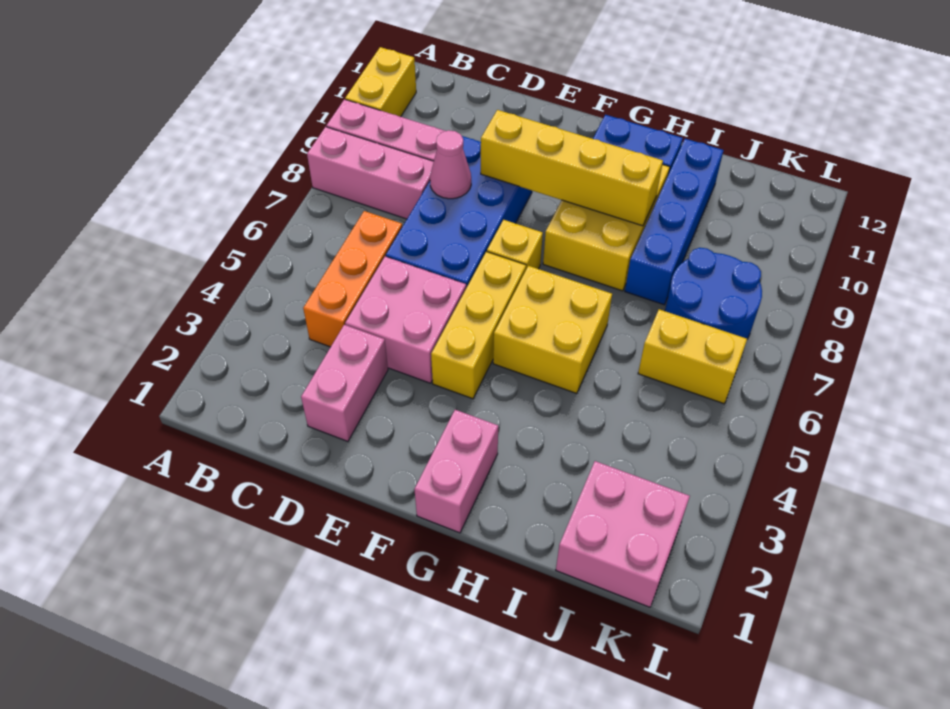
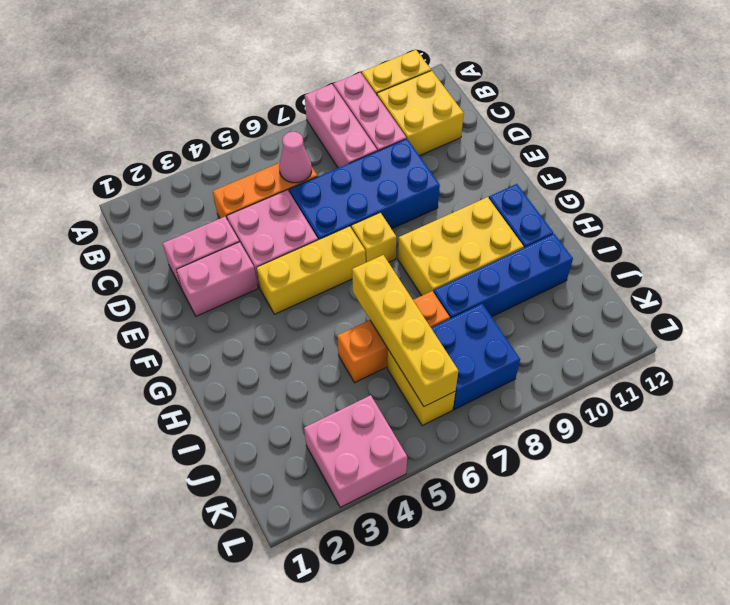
pink 1x1 cone [430,130,471,199] -> pink 1x1 cone moved to [279,132,312,183]
yellow 1x4 brick [481,110,663,226] -> yellow 1x4 brick moved to [352,255,458,407]
pink 1x2 brick [414,410,498,533] -> pink 1x2 brick moved to [177,242,258,316]
yellow 2x2 brick [493,266,612,394] -> yellow 2x2 brick moved to [377,71,464,156]
none -> orange 1x3 brick [337,291,450,383]
pink 2x2 brick [556,461,690,607] -> pink 2x2 brick moved to [304,395,407,508]
blue 2x2 round brick [665,248,762,339] -> blue 2x2 brick [431,304,520,409]

